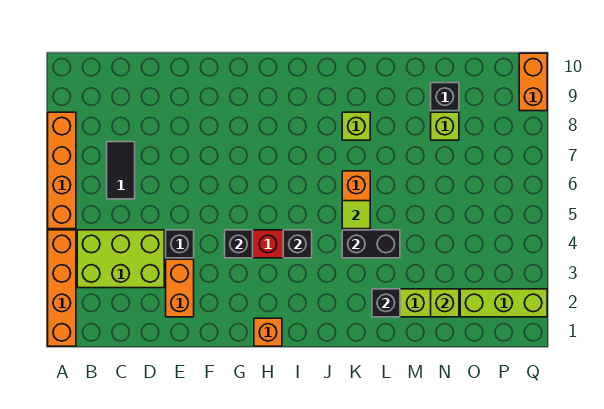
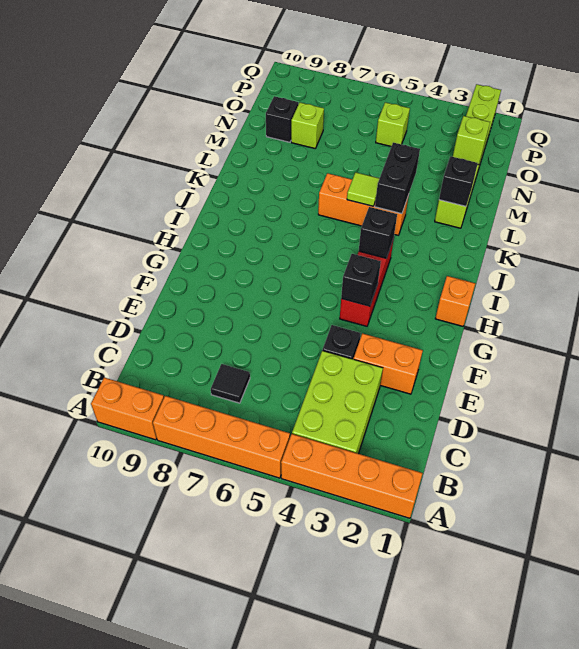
black 1x2 tile [107,142,135,199] -> black 1x1 tile [211,364,250,403]
lime 1x1 brick [342,112,370,140] -> lime 1x1 brick moved to [376,102,410,146]
orange 1x2 brick [519,53,547,111] -> orange 1x2 brick moved to [91,378,164,440]

